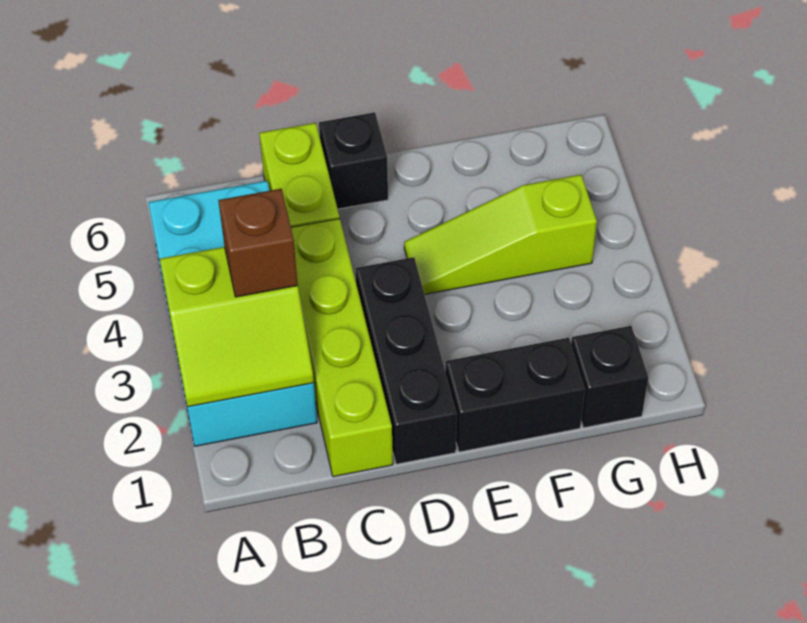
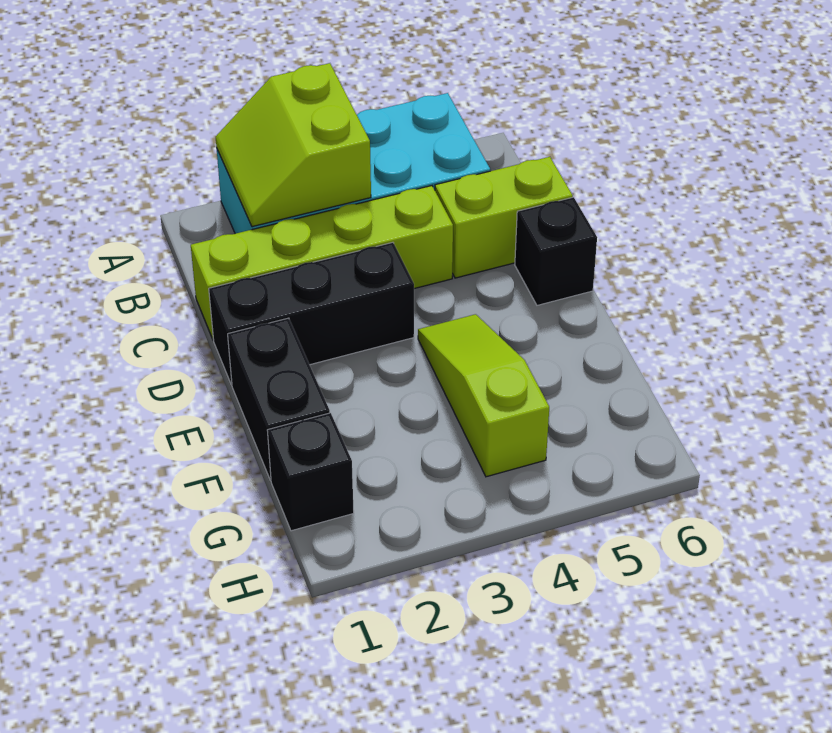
brown 1x1 brick [218,189,298,297] -> none

